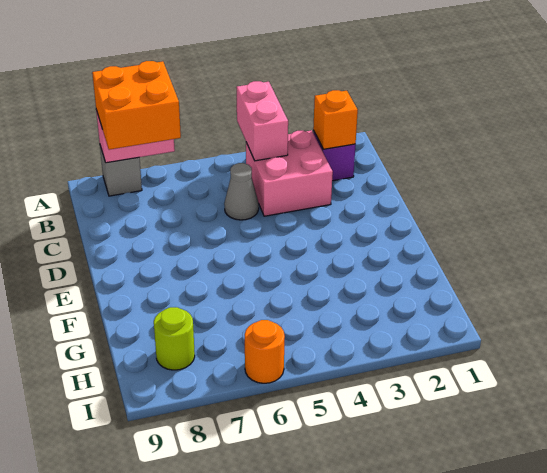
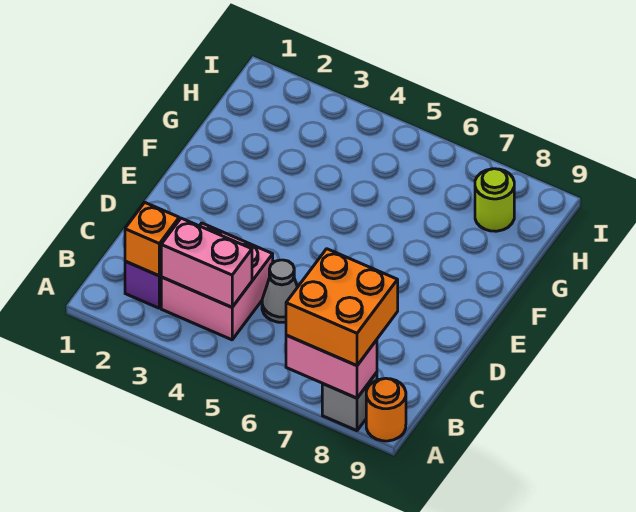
pink 1x2 brick [236,81,288,161] -> pink 1x2 brick turned to [161,218,252,307]
orange 1x1 round brick [245,320,285,383] -> orange 1x1 round brick moved to [366,378,406,441]

